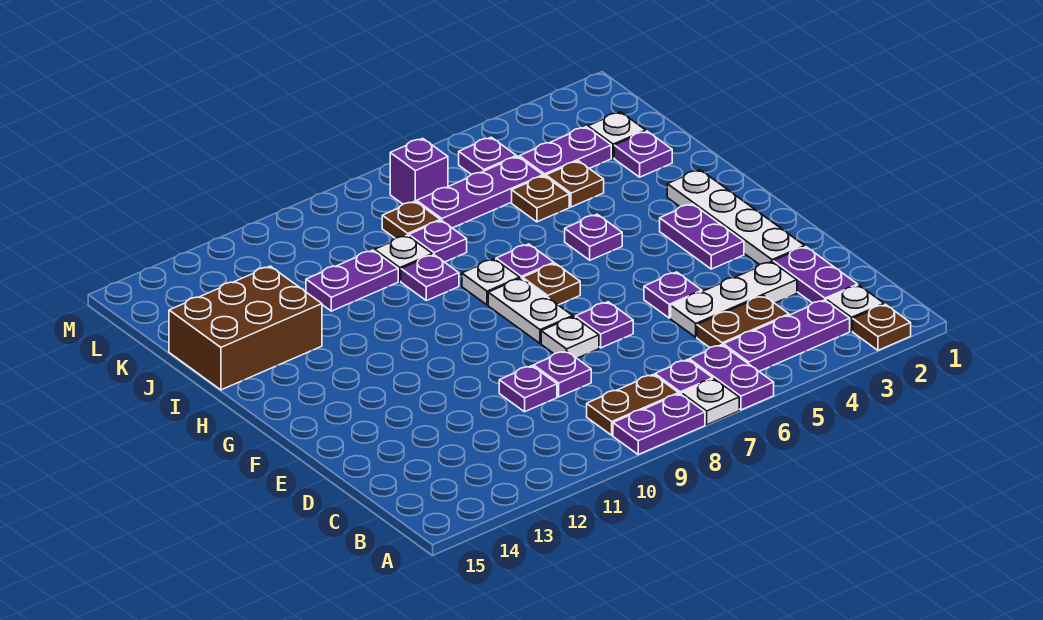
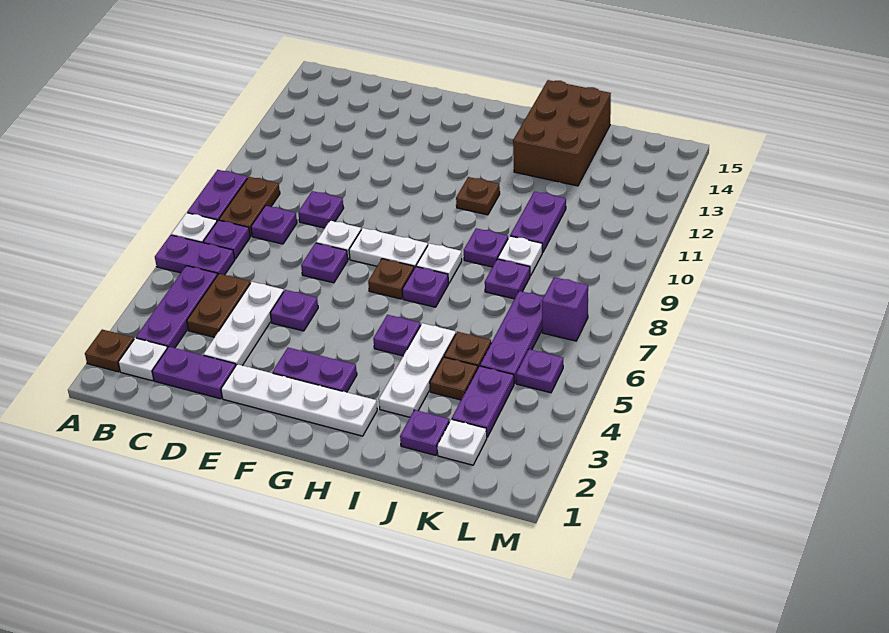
purple 1x1 plate [499,366,557,412] -> purple 1x1 plate moved to [251,206,297,244]
none -> white 1x3 plate [379,323,456,417]
brown 1x1 plate [382,201,440,238] -> brown 1x1 plate moved to [456,177,500,215]

